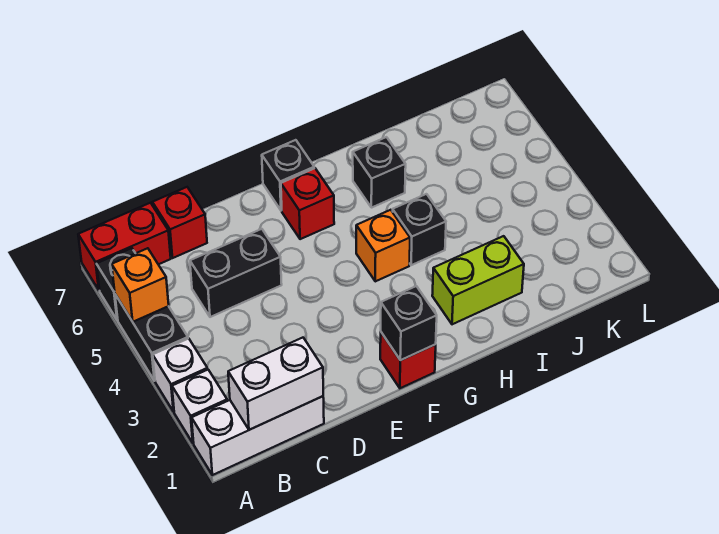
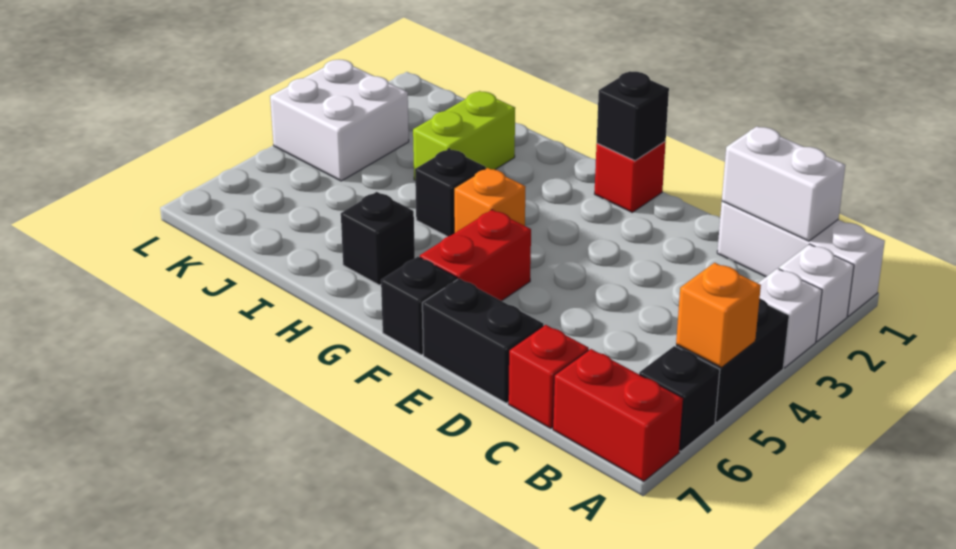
black 1x2 brick [190,229,282,317] -> black 1x2 brick moved to [422,279,543,403]
red 1x1 brick [281,168,334,239] -> red 1x2 brick [420,210,531,301]
lime 1x2 brick [432,236,524,324] -> lime 1x2 brick turned to [413,91,515,180]
none -> white 2x2 brick [270,60,409,181]

